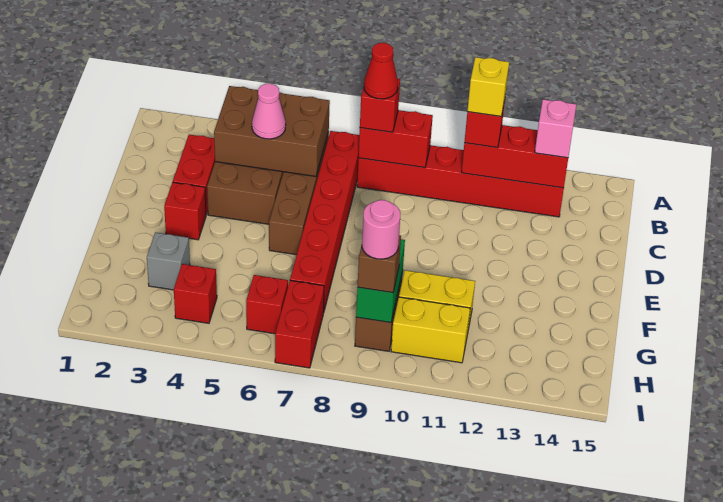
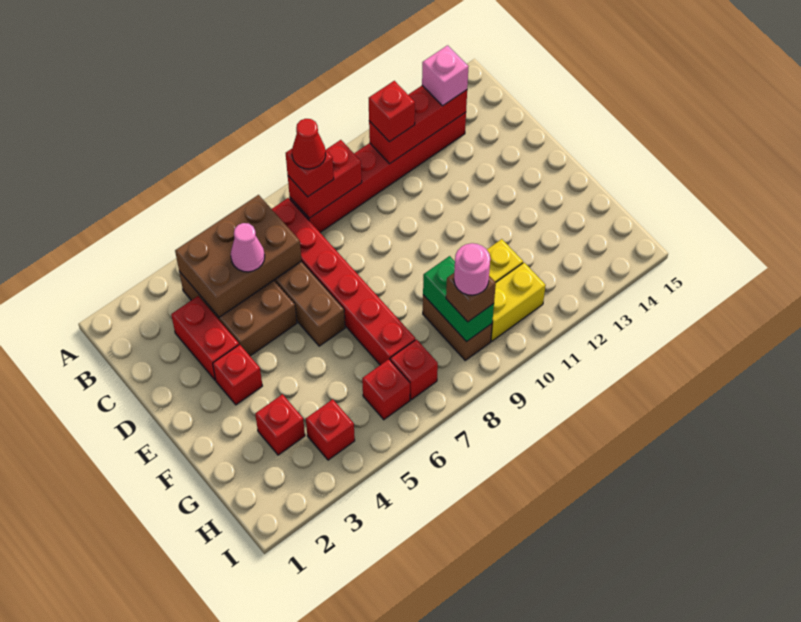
yellow 1x1 brick [467,57,509,116] -> none
grey 1x1 brick [147,232,190,290] -> red 1x1 brick [255,394,305,455]
red 1x2 brick [275,280,324,368] -> red 1x1 brick [390,339,438,400]

